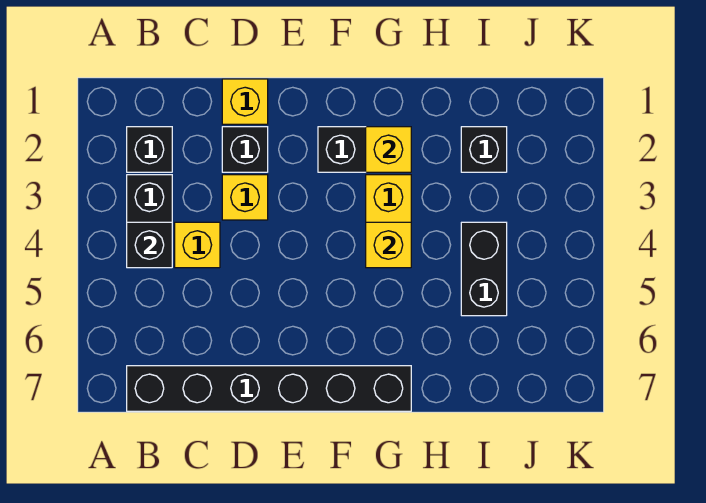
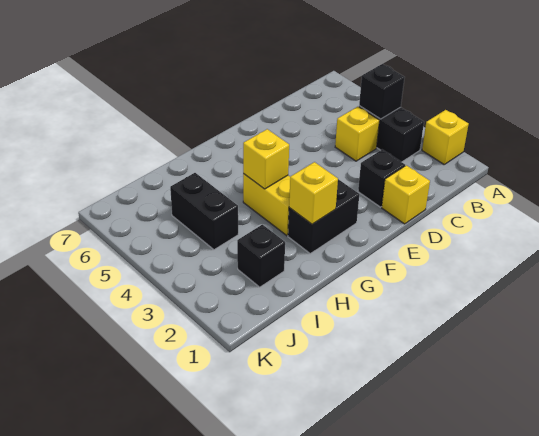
black 1x1 brick [127,127,172,172] -> none
black 1x6 brick [127,366,411,411] -> none
yellow 1x1 brick [222,175,268,220] -> yellow 1x1 brick moved to [422,110,469,164]

